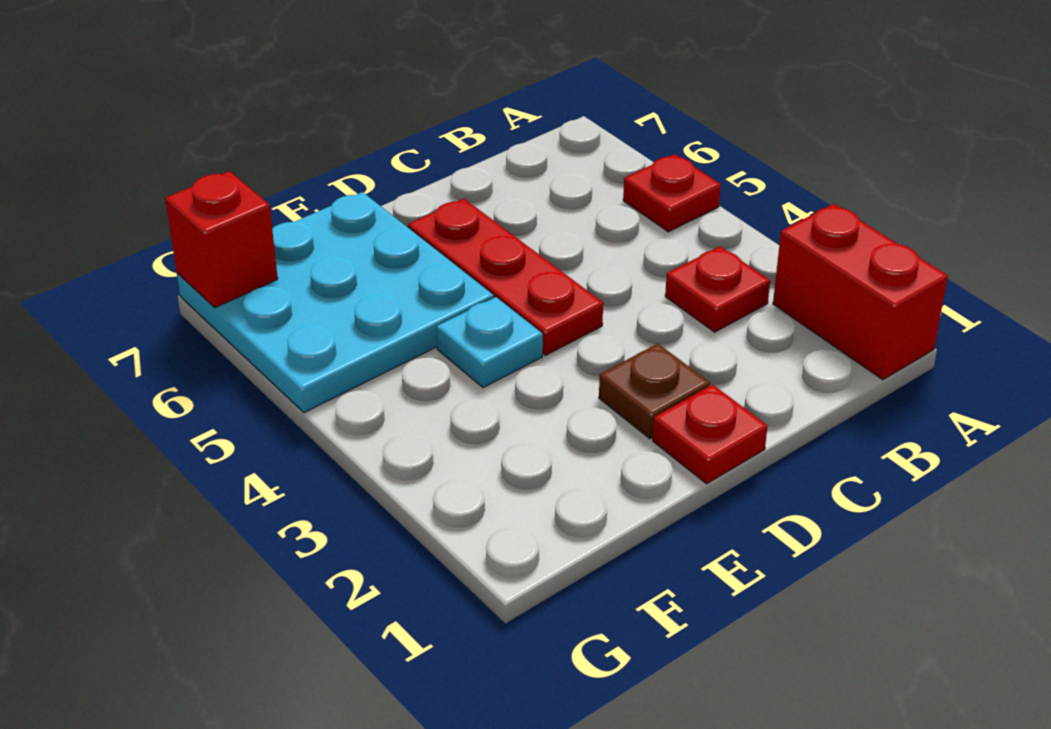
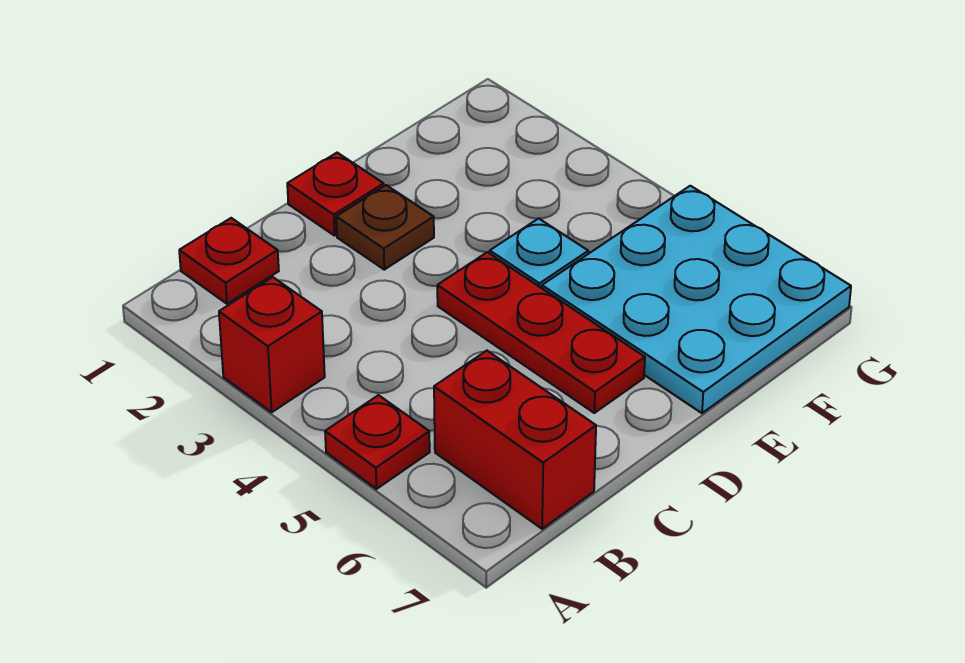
red 1x2 brick [773,204,948,380] -> red 1x2 brick moved to [434,351,596,529]
red 1x1 plate [665,246,770,332] -> red 1x1 plate moved to [179,218,279,304]
red 1x1 brick [165,171,278,308] -> red 1x1 brick moved to [219,277,325,412]

